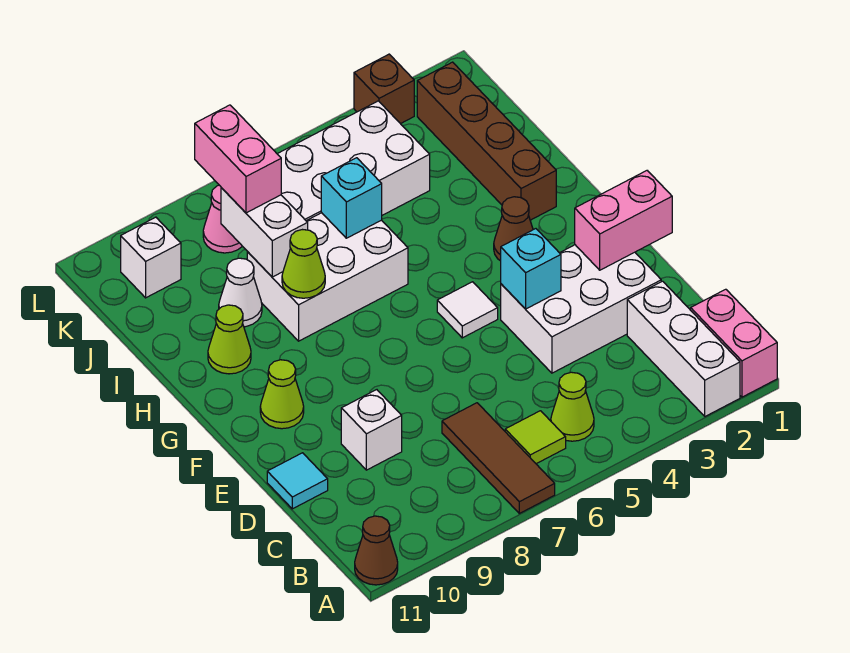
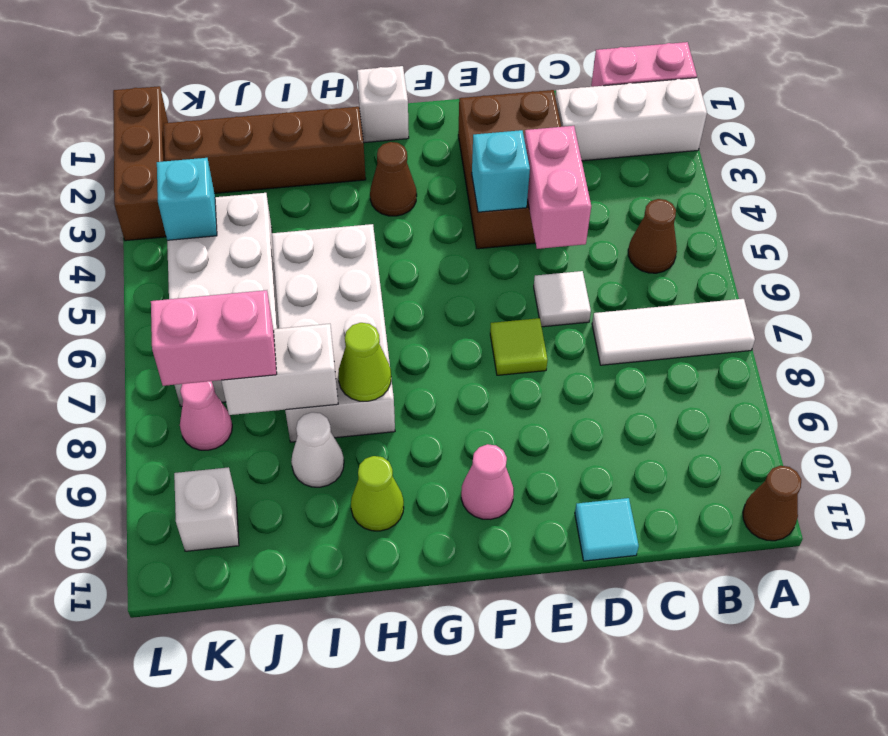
brown 1x3 tile [442,403,555,513] -> white 1x3 tile [592,299,755,365]
lime 1x1 cone [551,372,594,441] -> brown 1x1 cone [628,199,677,273]
lime 1x1 tile [505,411,566,464] -> lime 1x1 tile moved to [490,318,548,375]
white 2x3 brick [501,245,661,373] -> brown 2x3 brick [458,90,561,249]
white 1x1 brick [341,390,402,470] -> white 1x1 brick moved to [357,66,409,143]
pink 1x2 brick [575,171,672,270] -> pink 1x2 brick moved to [524,126,591,249]
white 1x1 tile [437,282,498,338] -> white 1x1 tile moved to [534,271,591,327]
lime 1x1 cone [260,360,304,429] -> pink 1x1 cone [461,444,514,519]
white 2x3 brick [247,213,408,341] -> white 2x4 brick [272,224,395,442]
cyan 1x1 brick [321,158,382,238] -> cyan 1x1 brick moved to [157,158,217,240]
brown 1x1 brick [354,54,414,124] -> brown 1x3 brick [113,86,168,241]

